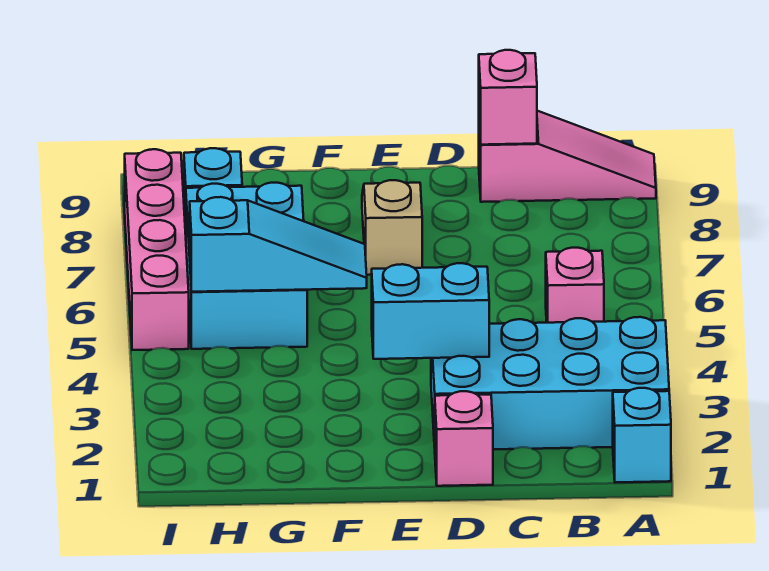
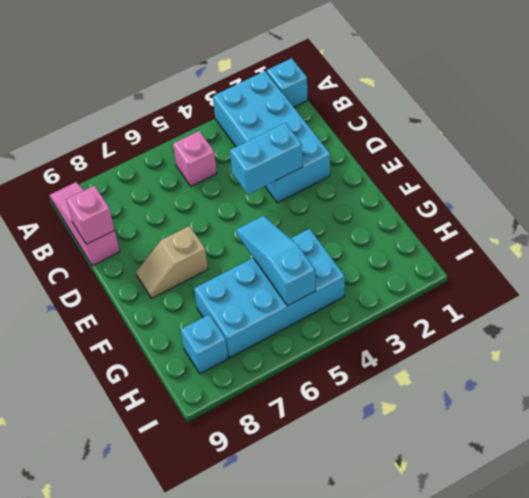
pink 1x1 brick [435,391,493,486] -> none
cyan 1x2 brick [372,263,489,359] -> cyan 1x2 brick turned to [230,123,302,194]
cyan 2x3 brick [186,183,307,349] -> cyan 2x4 brick [194,229,345,358]
pink 1x4 brick [125,149,189,350] -> none

